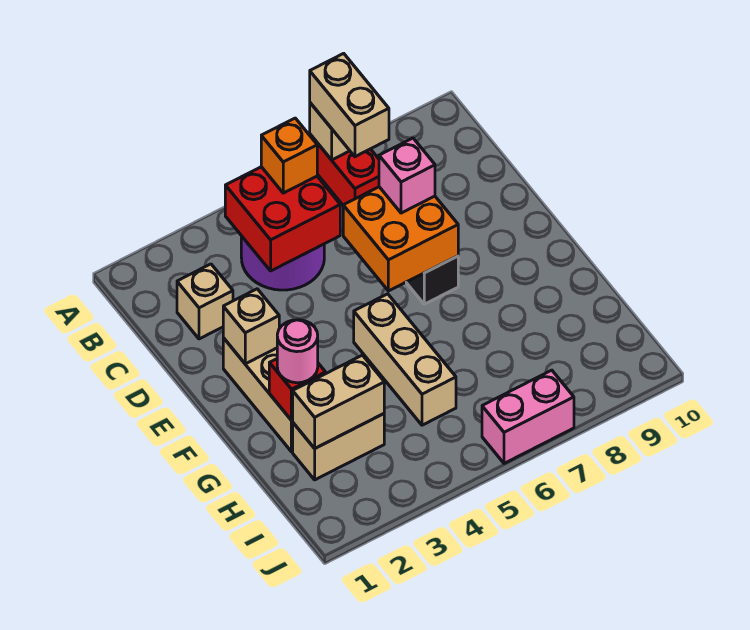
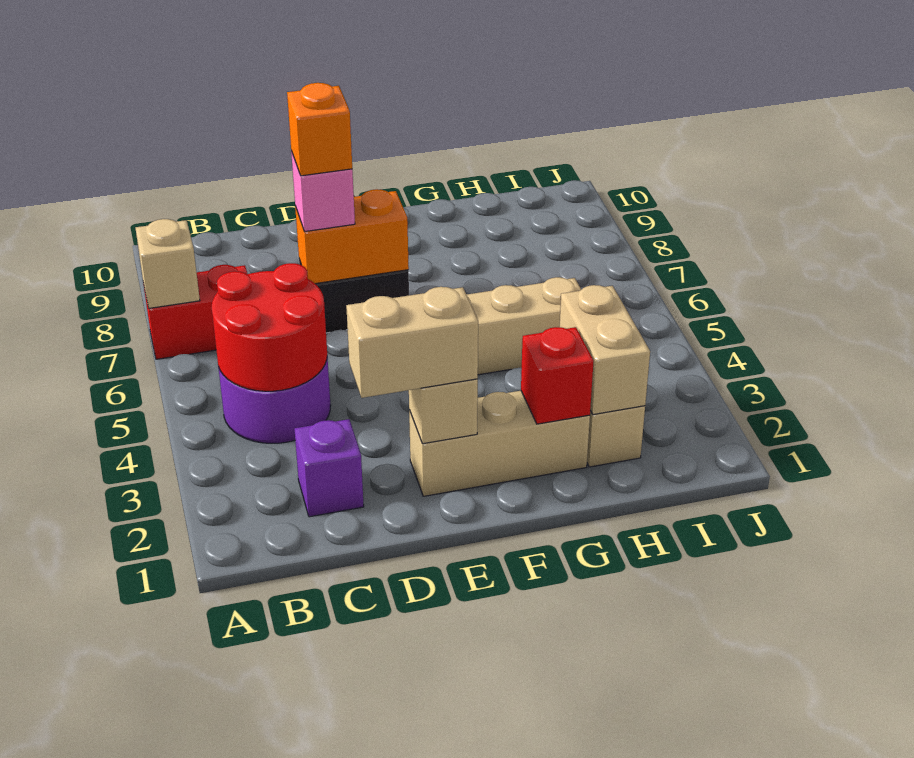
tan 1x2 brick [310,53,389,157] -> tan 1x2 brick moved to [346,287,478,398]
red 2x2 brick [225,167,340,271] -> red 2x2 round brick [212,263,327,391]
orange 1x1 brick [261,118,317,193] -> orange 1x1 brick moved to [287,83,352,176]
tan 1x1 brick [177,264,233,339] -> purple 1x1 brick [294,419,364,517]
orange 2x2 brick [343,187,458,291] -> orange 1x2 brick [295,189,409,284]
pink 1x1 round brick [277,320,318,383] -> none
pink 1x2 brick [482,370,574,463] -> none

